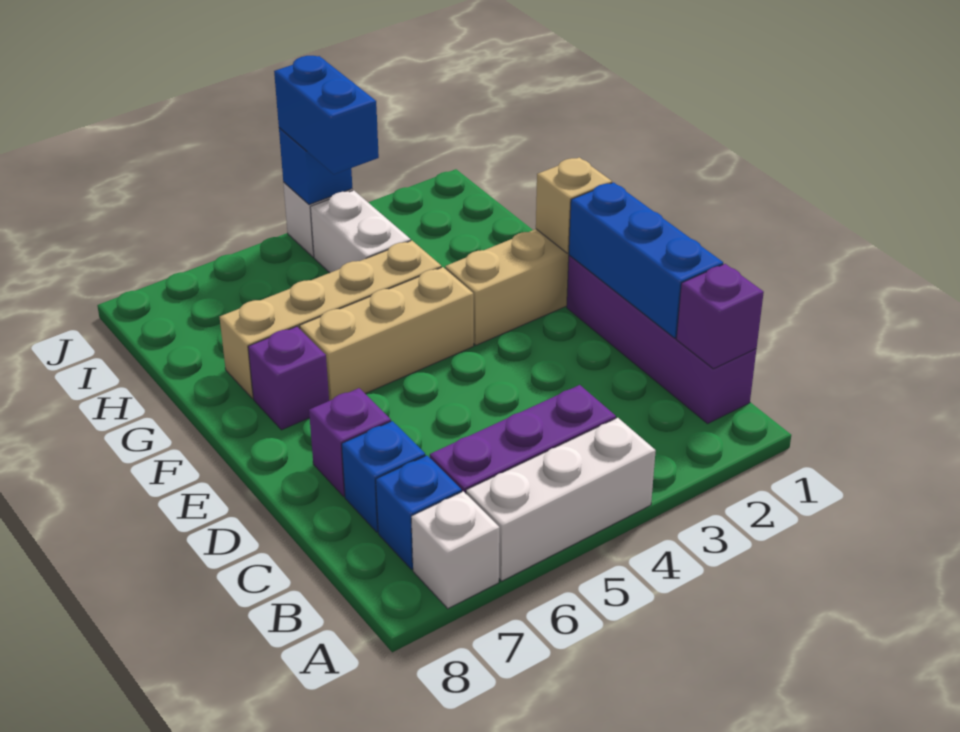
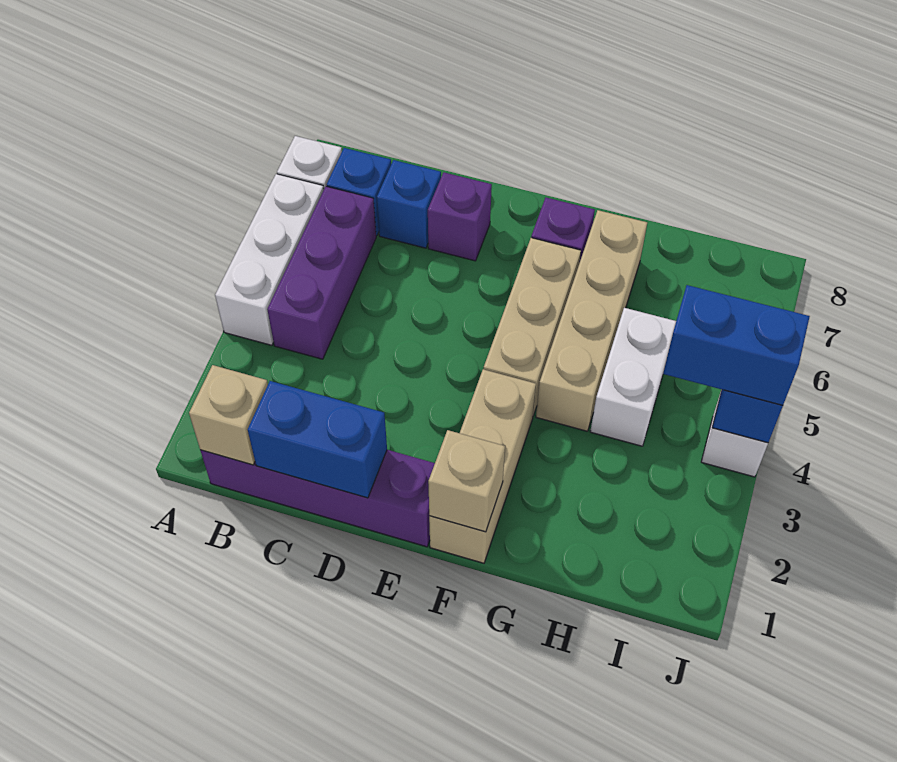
purple 1x1 brick [676,264,764,369] -> tan 1x1 brick [189,365,268,465]
blue 1x3 brick [569,182,723,338] -> blue 1x2 brick [248,381,387,498]
white 1x2 brick [310,190,411,273] -> white 1x2 brick turned to [590,308,676,446]

